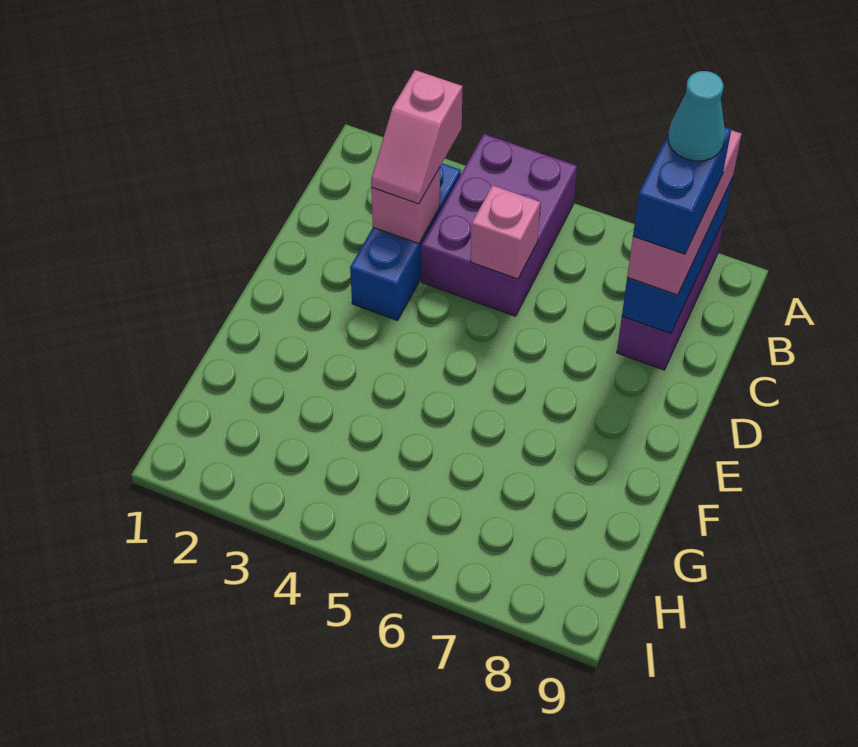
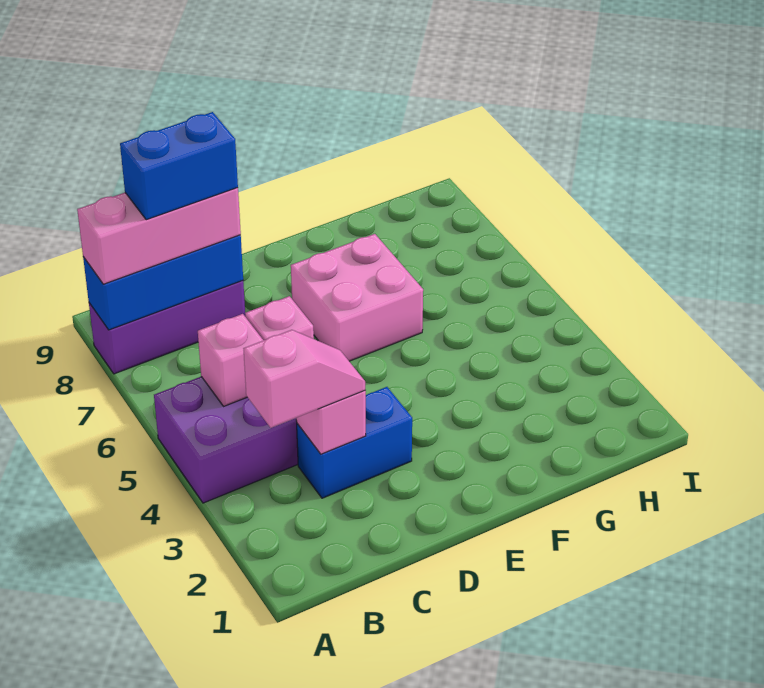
blue 1x3 brick [350,163,461,321] -> blue 1x2 brick [297,387,412,498]
none -> pink 1x1 brick [198,314,263,406]
cyan 1x1 cone [668,71,725,161] -> none
none -> pink 2x2 brick [291,234,423,361]

